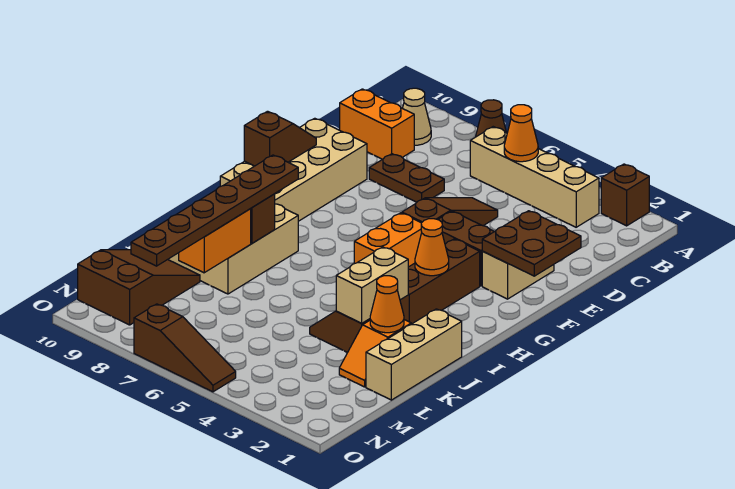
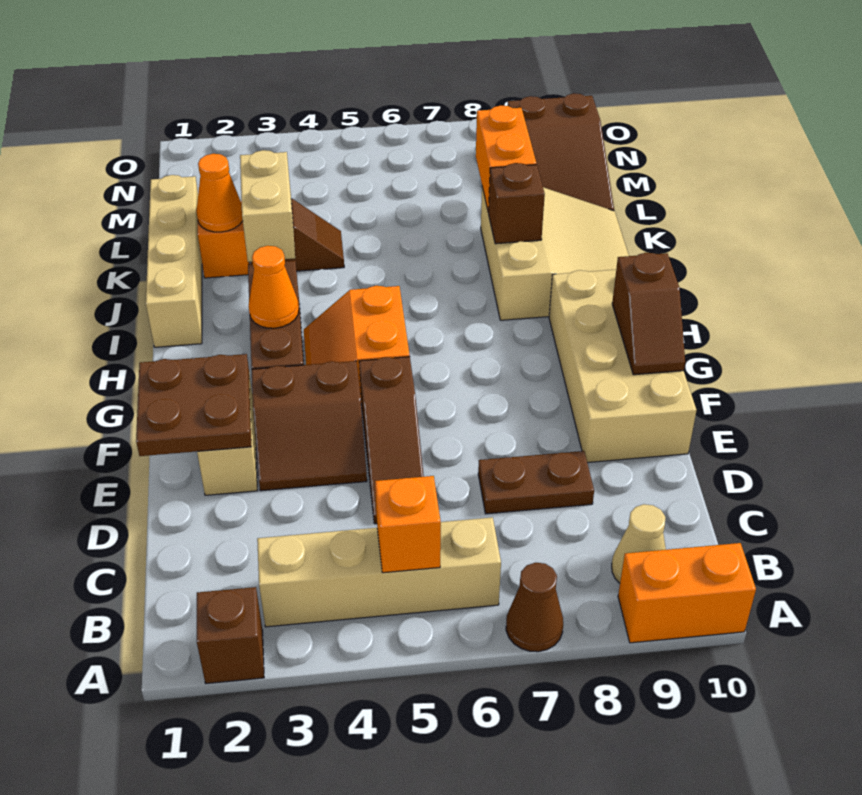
orange 1x1 cone [504,105,538,162] -> orange 1x1 brick [375,476,441,573]
orange 1x2 brick [340,89,414,159] -> orange 1x2 brick moved to [618,543,756,643]
brown 1x6 plate [131,155,298,266] -> none
tan 1x3 brick [366,309,462,400] -> tan 1x4 brick [146,175,202,347]
brown 1x3 slope [134,304,236,392] -> none

